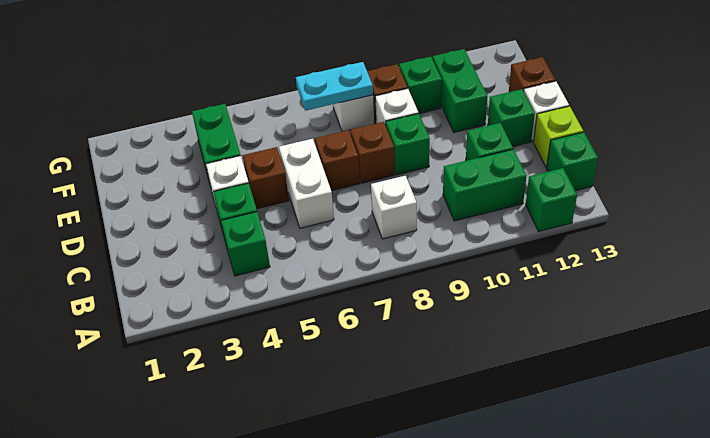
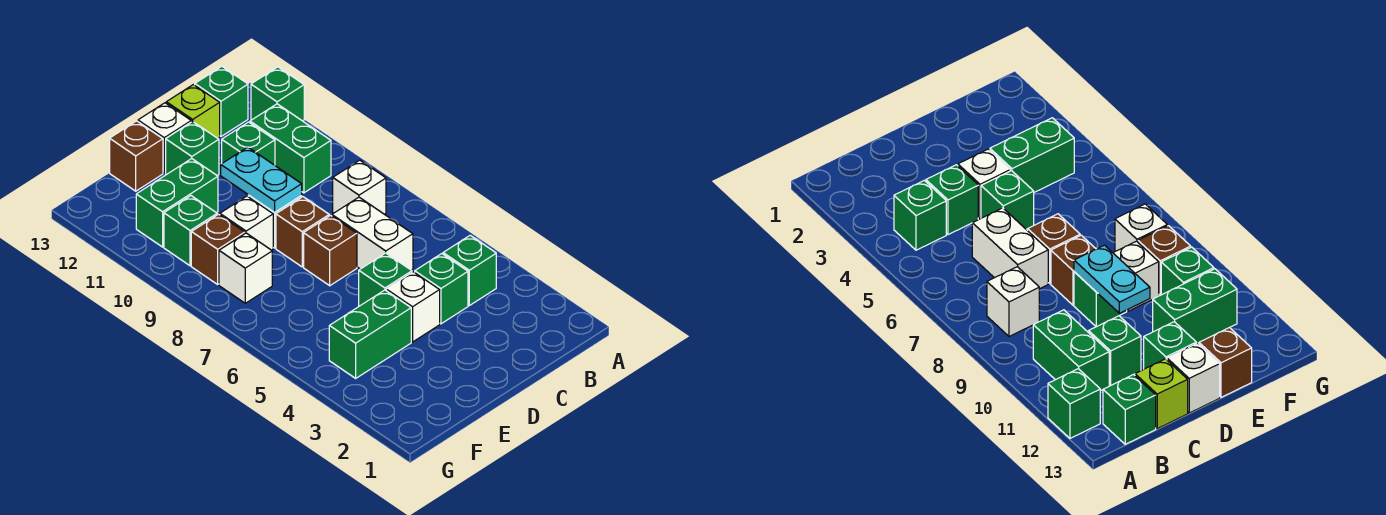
white 1x2 brick [279,139,334,228] -> white 1x2 brick turned to [332,197,413,270]
brown 1x1 brick [243,147,289,209] -> green 1x1 brick [359,253,412,306]
cyan 1x2 plate [296,62,373,111] -> cyan 1x2 plate moved to [221,147,302,213]

